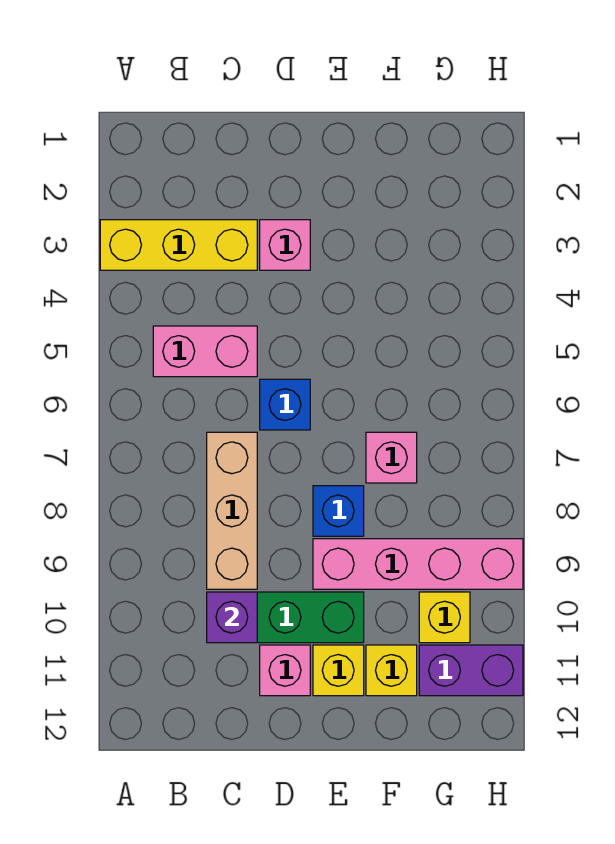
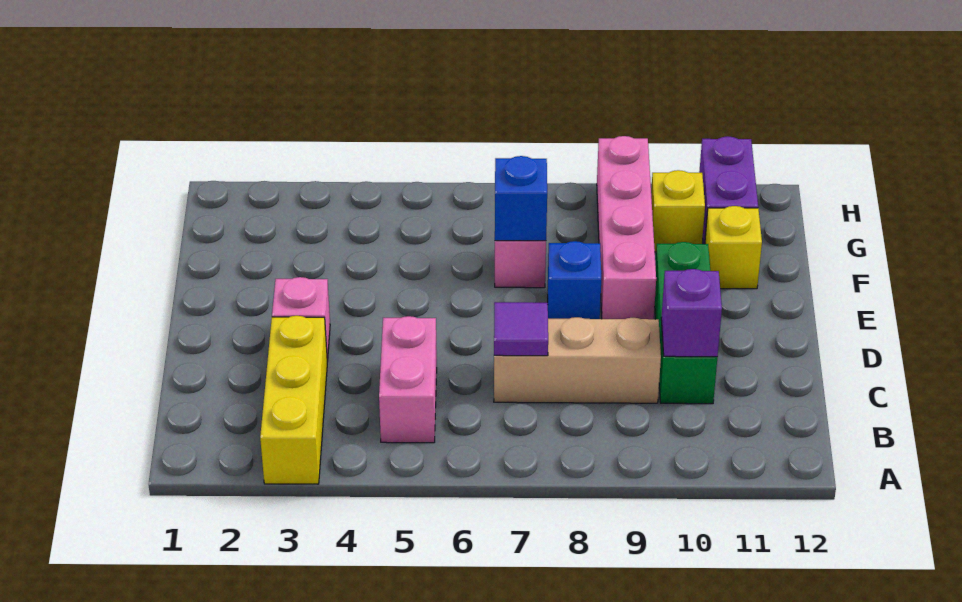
none -> purple 1x1 tile [494,302,548,356]
blue 1x1 brick [260,379,310,430] -> blue 1x1 brick moved to [495,156,547,241]
pink 1x1 brick [260,645,310,696] -> none
yellow 1x1 brick [313,645,364,696] -> none

